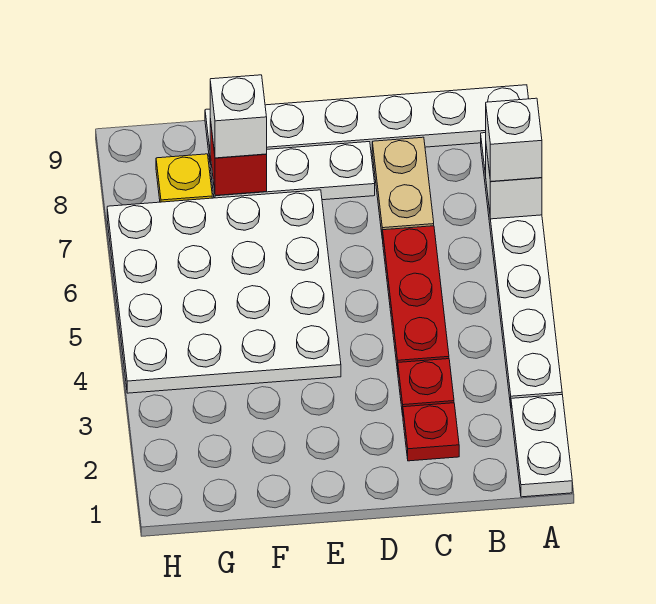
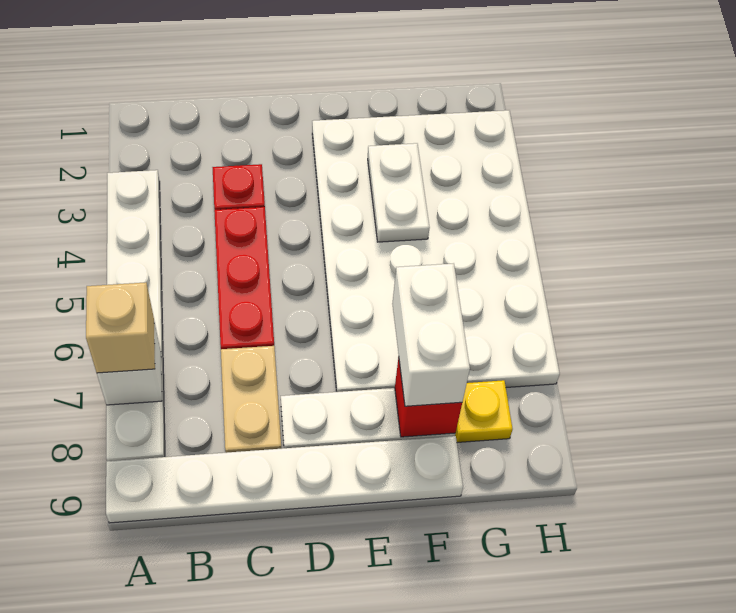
white 1x2 plate [511,395,572,497] -> white 1x2 plate moved to [368,143,430,242]
white 1x1 brick [486,98,542,182] -> tan 1x1 brick [86,282,155,373]
red 1x1 plate [403,403,459,461] -> none
white 4x4 plate [107,190,341,393] -> white 4x6 plate [312,110,560,392]
white 1x1 brick [210,75,267,158] -> white 1x2 brick [392,263,470,406]

